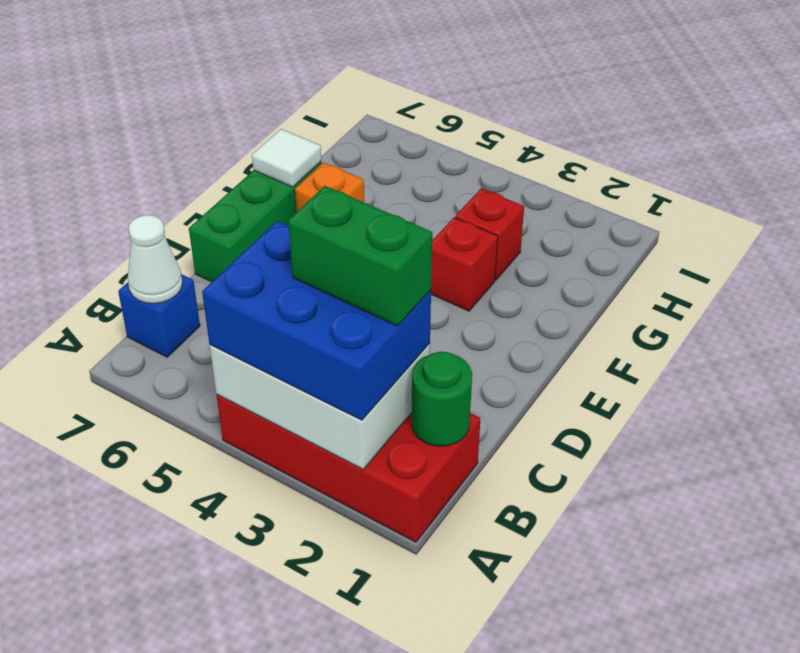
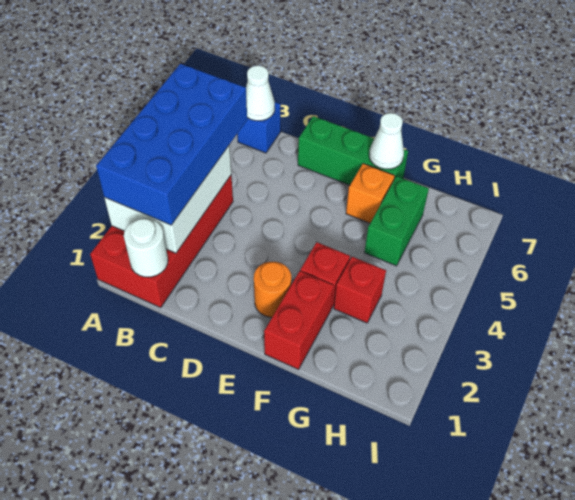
blue 2x3 brick [202,221,431,420] -> blue 2x4 brick [96,64,247,225]
green 1x1 round brick [412,352,472,446] -> white 1x1 round brick [124,218,168,277]
green 1x2 brick [288,186,432,326] -> green 1x2 brick moved to [364,176,429,266]
none -> orange 1x1 round brick [254,262,291,317]
none -> red 1x2 brick [264,271,334,369]
white 1x1 tile [252,129,321,187] -> white 1x1 cone [369,113,404,169]

